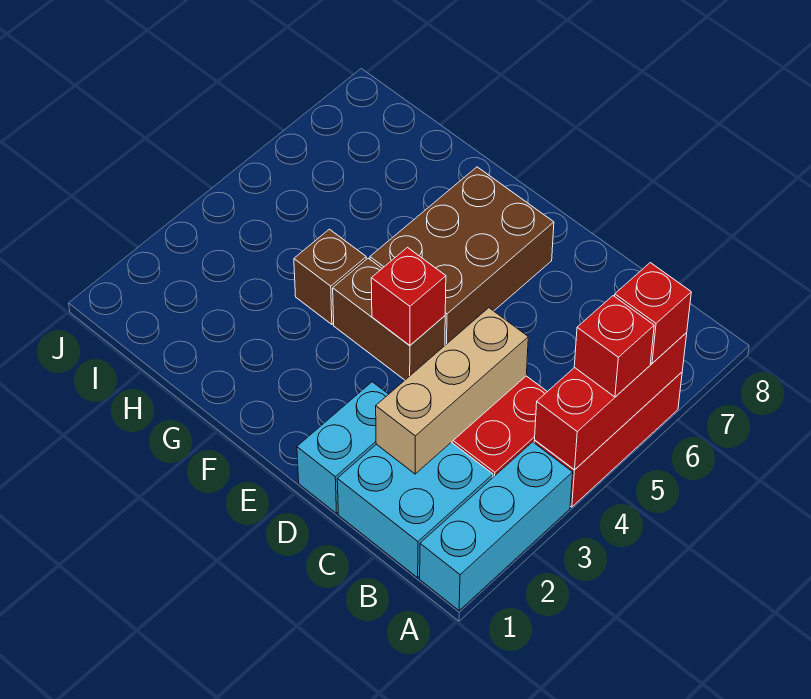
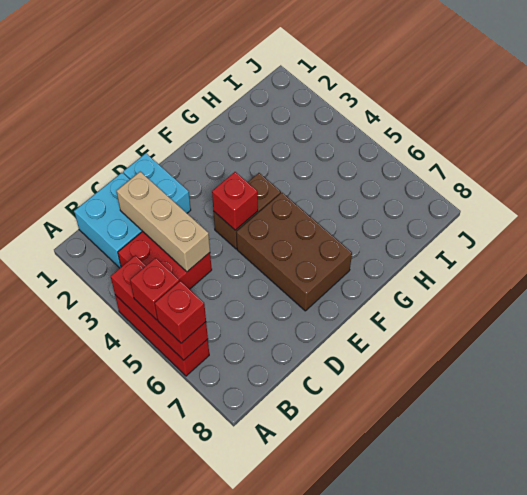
cyan 1x3 brick [420,442,573,611] -> none
brown 1x1 brick [294,229,366,324] -> none

